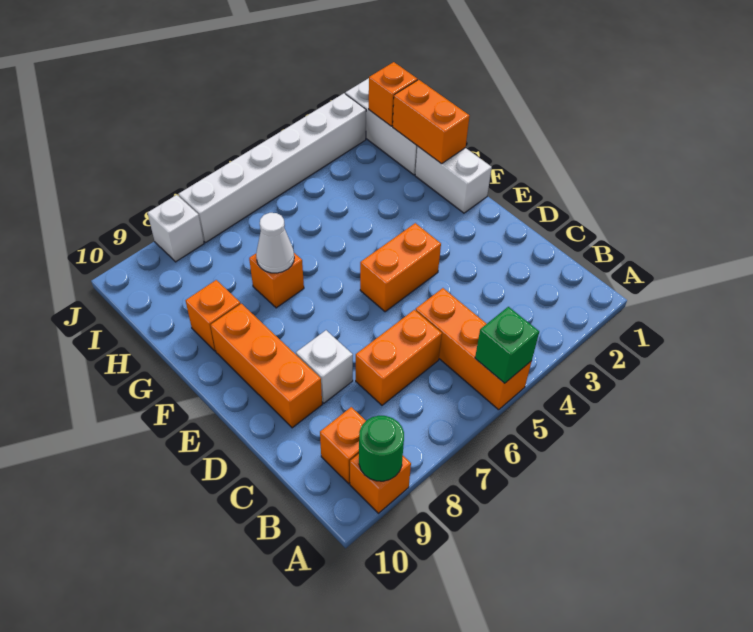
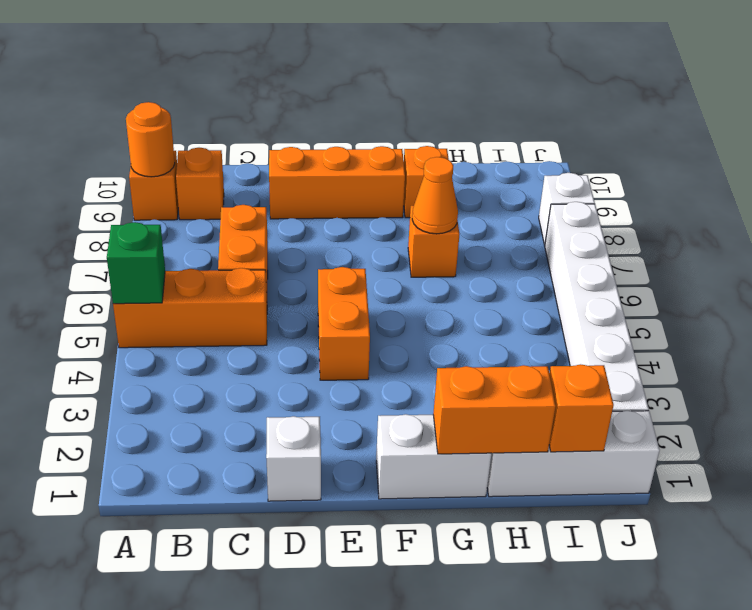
green 1x1 round brick [359,416,404,481] -> orange 1x1 round brick [126,102,175,177]
white 1x1 brick [296,330,353,403] -> white 1x1 brick moved to [266,416,321,501]
white 1x1 cone [256,213,294,273] -> orange 1x1 cone [412,157,458,234]

